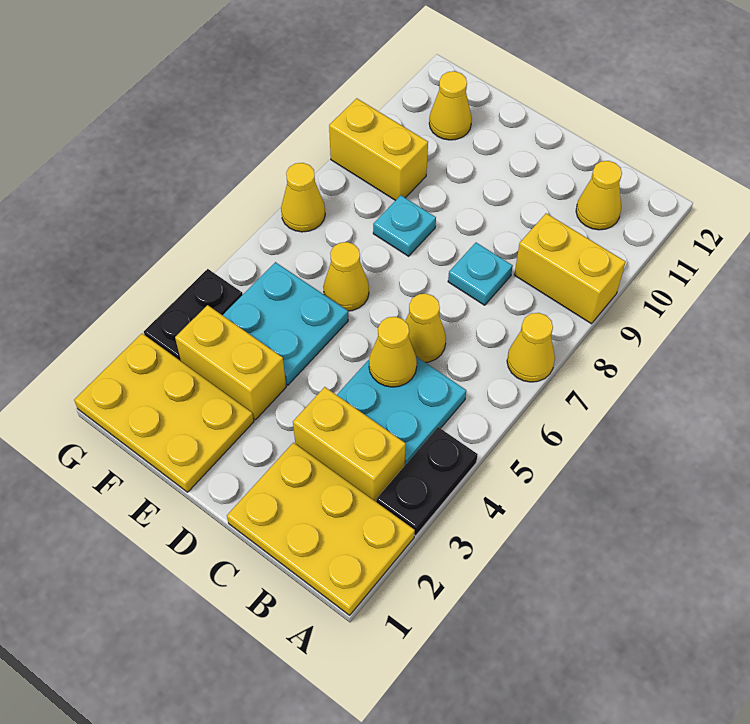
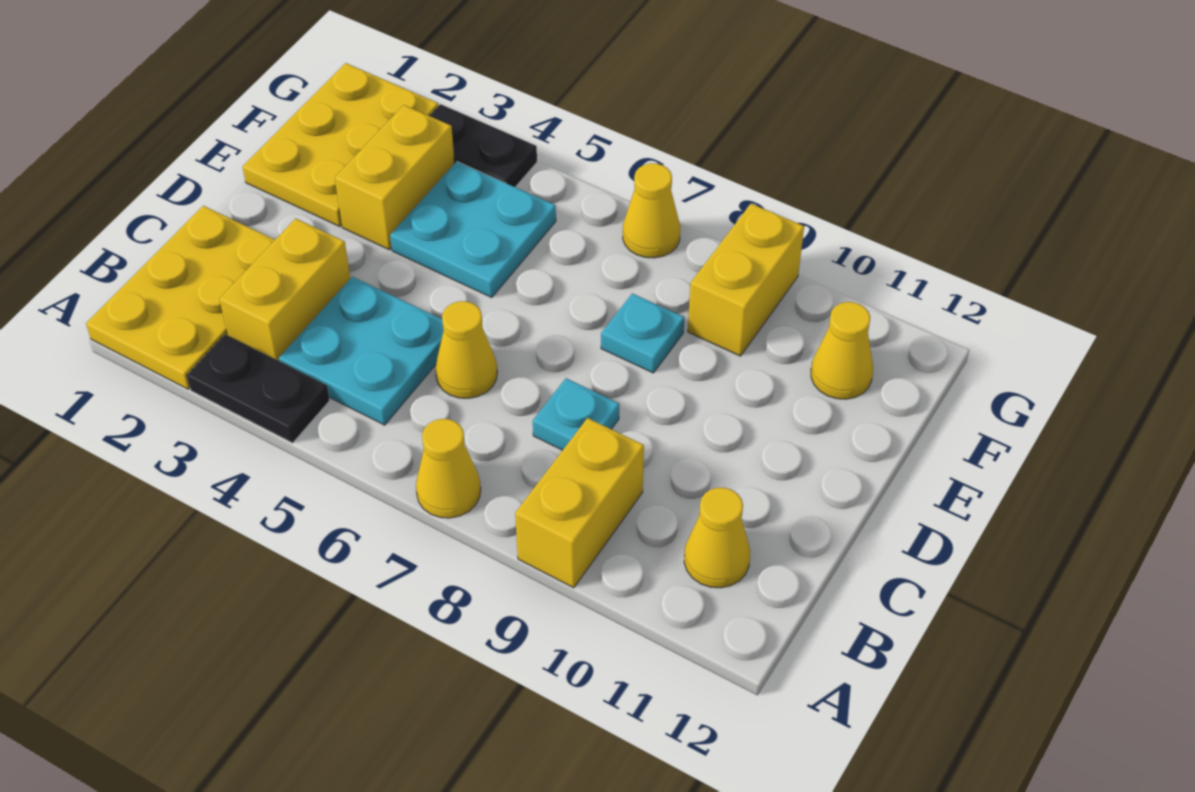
yellow 1x1 cone [369,317,417,387] -> none
yellow 1x1 cone [323,242,369,311] -> none

